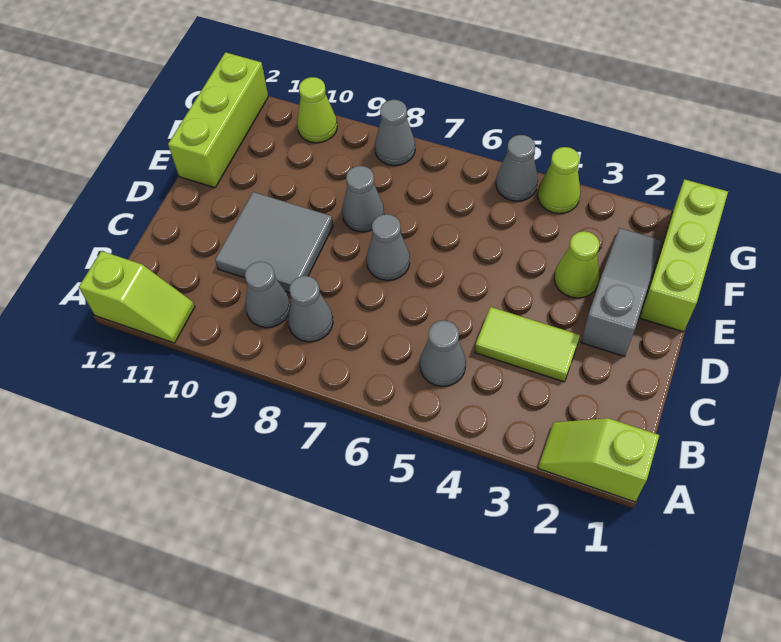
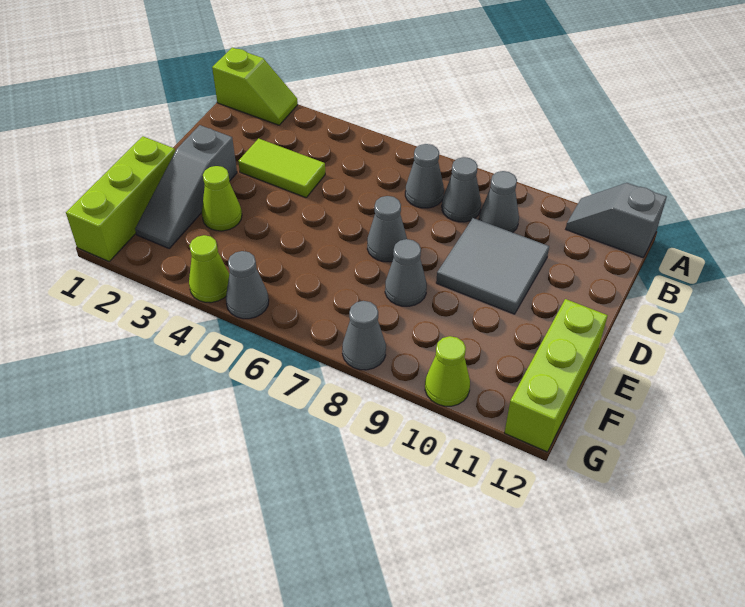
lime 1x2 slope [79,251,195,343] -> grey 1x2 slope [566,183,667,258]
grey 1x1 cone [420,320,466,386] -> grey 1x1 cone moved to [405,144,444,208]

